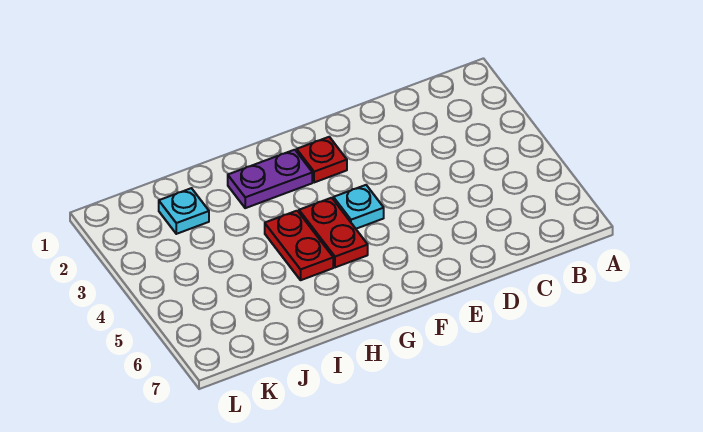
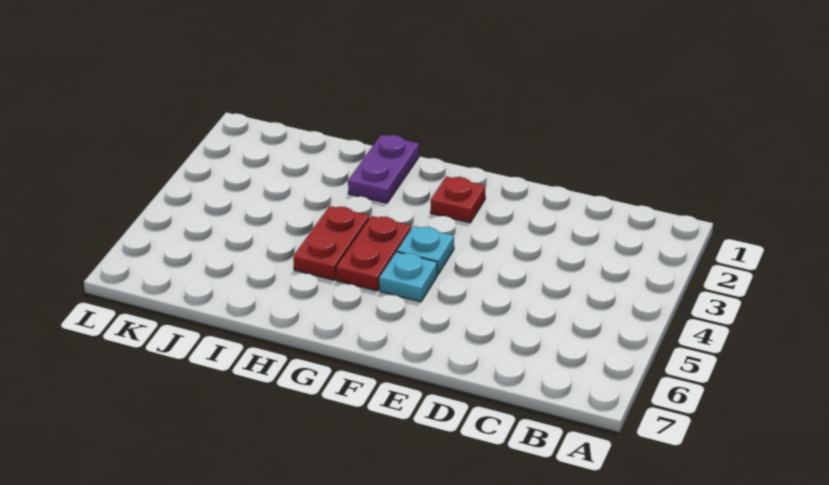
purple 1x2 plate [228,150,312,208] -> purple 1x2 plate turned to [348,135,419,203]
cyan 1x1 plate [159,188,209,234] -> cyan 1x1 plate moved to [379,252,437,302]

